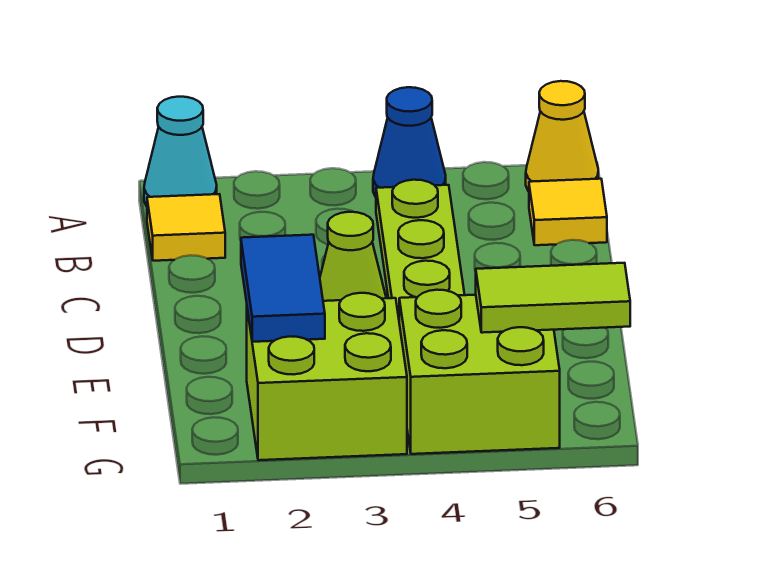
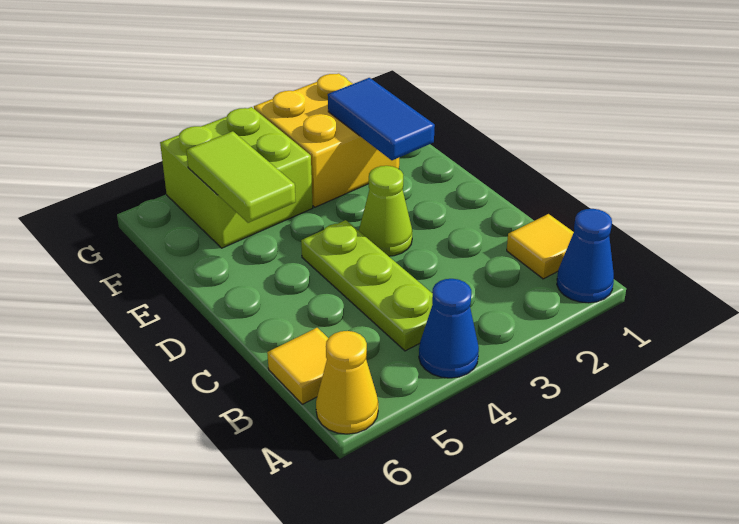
cyan 1x1 cone [144,97,217,207] -> blue 1x1 cone [557,209,614,303]
lime 2x2 brick [247,293,407,460] -> yellow 2x2 brick [254,73,399,207]
lime 1x2 tile [476,263,630,333] -> lime 1x2 tile turned to [186,131,296,223]

